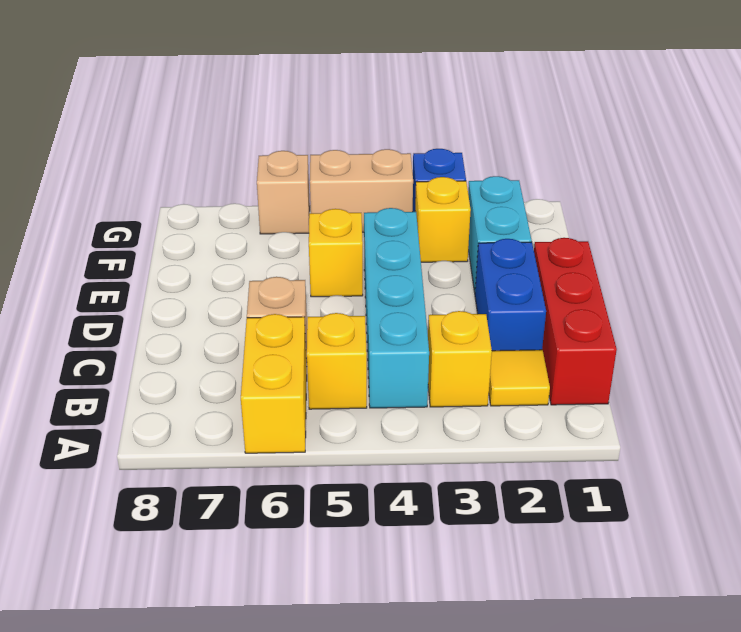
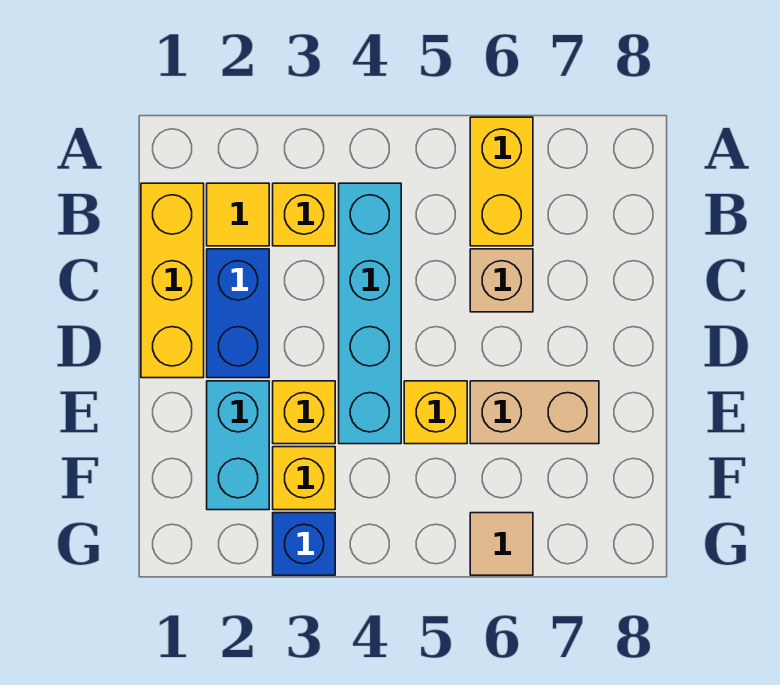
red 1x3 brick [534,238,617,405] -> yellow 1x3 brick [141,183,204,378]
yellow 1x1 brick [307,313,367,409] -> yellow 1x1 brick moved to [273,381,335,444]
tan 1x2 brick [310,149,413,232] -> tan 1x2 brick moved to [470,381,599,444]
tan 1x1 brick [257,151,310,234] -> tan 1x1 tile [470,513,533,575]

